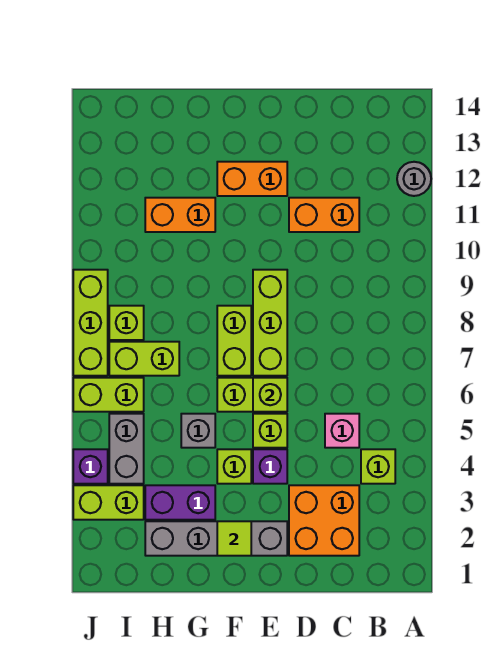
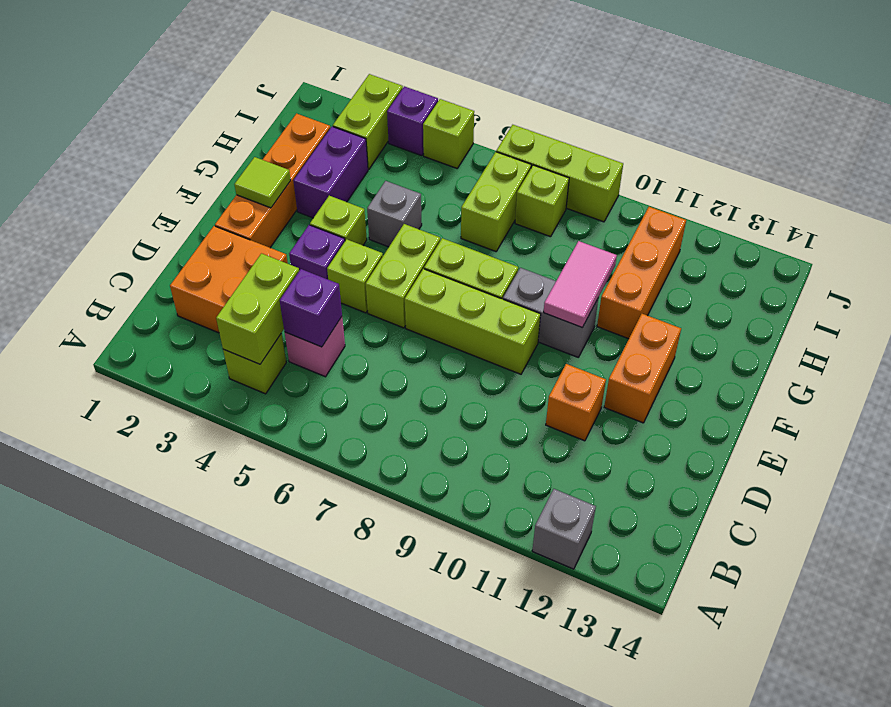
grey 1x1 round brick [397,162,431,196] -> grey 1x1 brick [532,489,596,569]
none -> purple 1x1 brick [280,269,342,347]
orange 1x2 brick [289,198,359,232] -> orange 1x1 brick [546,364,606,441]
grey 1x4 brick [145,521,287,556] -> orange 1x4 brick [215,114,330,248]
lime 1x1 brick [253,378,287,412] -> lime 1x1 brick moved to [423,99,474,168]
none -> pink 1x2 tile [544,241,617,327]
orange 1x2 brick [145,198,215,232] -> orange 1x3 brick [597,207,686,339]
grey 1x2 brick [109,414,144,484] -> grey 1x2 brick moved to [503,268,598,357]
lime 1x2 brick [73,378,144,412] -> lime 1x2 brick moved to [216,254,299,364]

